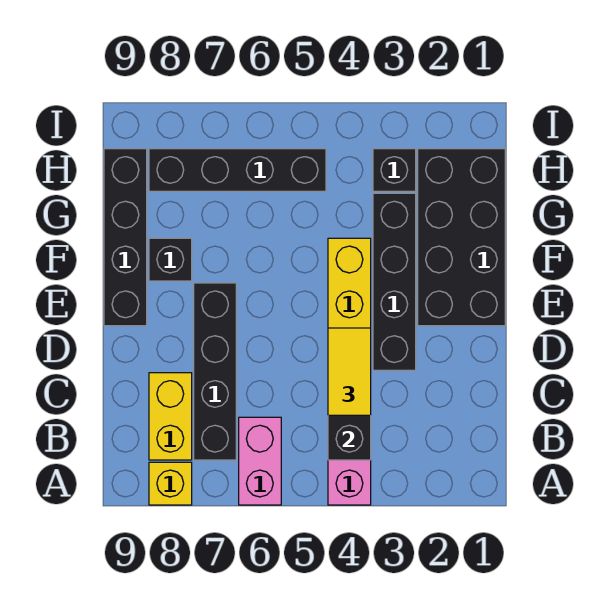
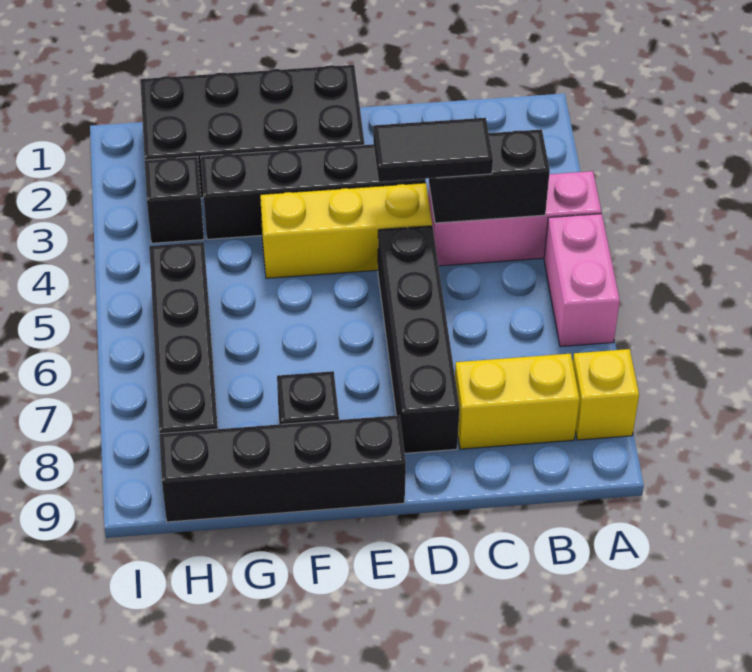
pink 1x2 brick [239,417,281,505] -> pink 1x2 brick turned to [544,214,620,347]
black 1x4 brick [194,283,236,460] -> black 1x4 brick turned to [378,226,460,453]
yellow 1x2 tile [328,328,371,415] -> black 1x2 tile [373,118,493,182]

